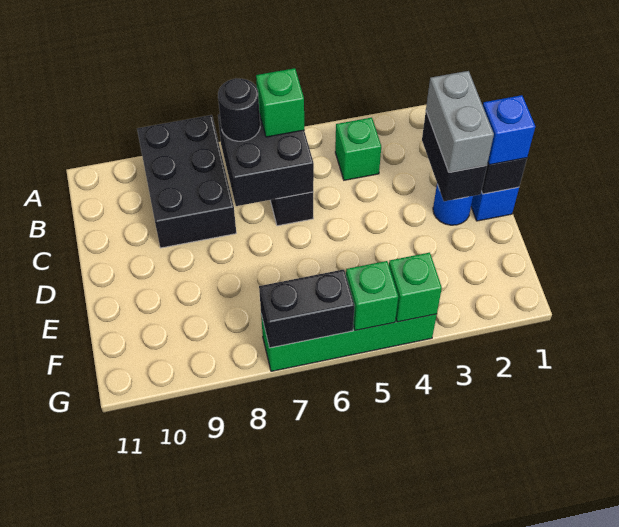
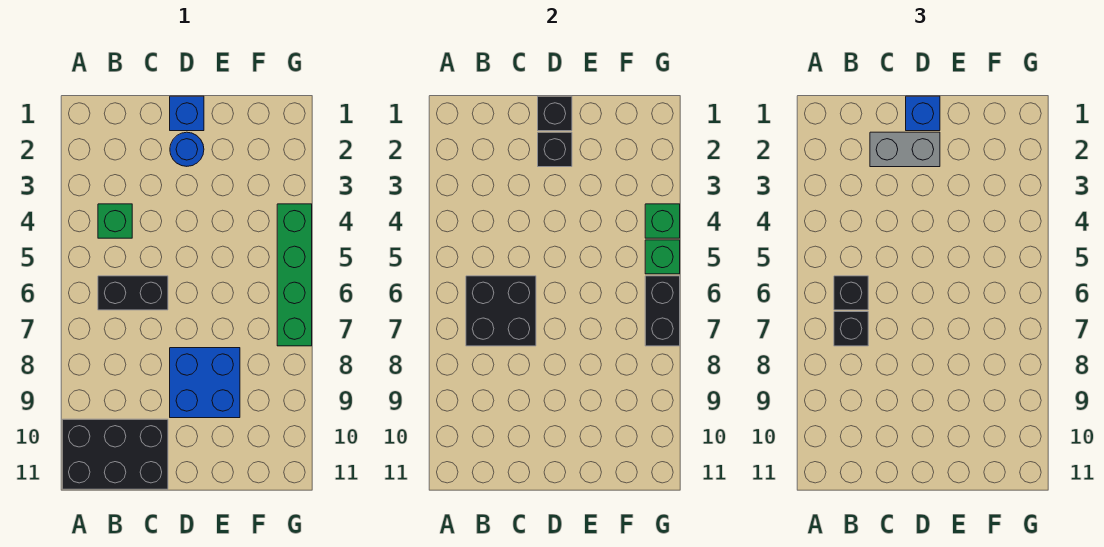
black 2x3 brick [137,115,236,248] -> black 2x3 brick moved to [62,419,168,489]
green 1x1 brick [256,68,304,137] -> black 1x1 brick [834,276,868,310]
black 1x1 round brick [218,78,260,141] -> black 1x1 brick [834,312,868,346]
black 1x2 brick [422,112,487,201] -> black 1x1 brick [538,132,572,167]
none -> blue 2x2 brick [170,348,240,418]

